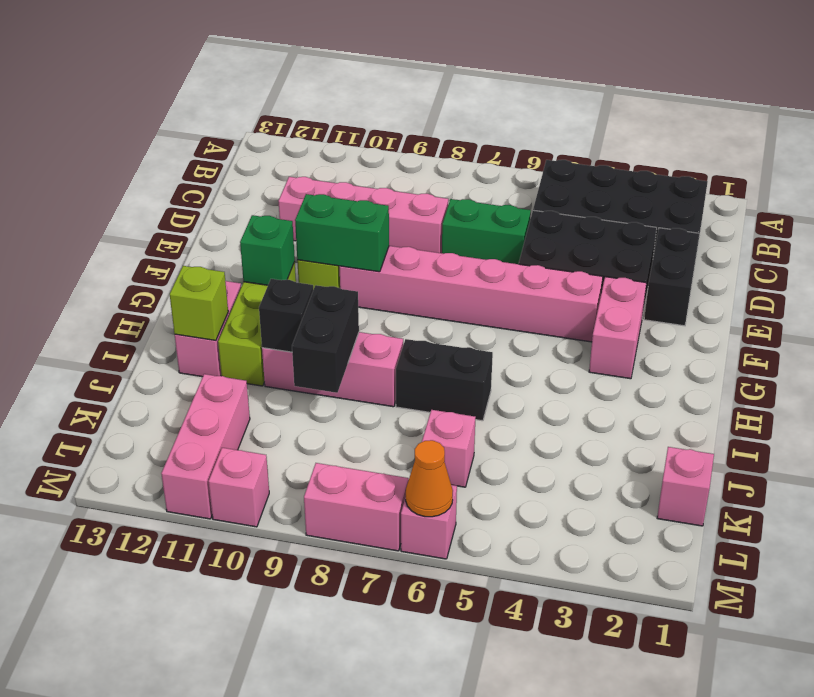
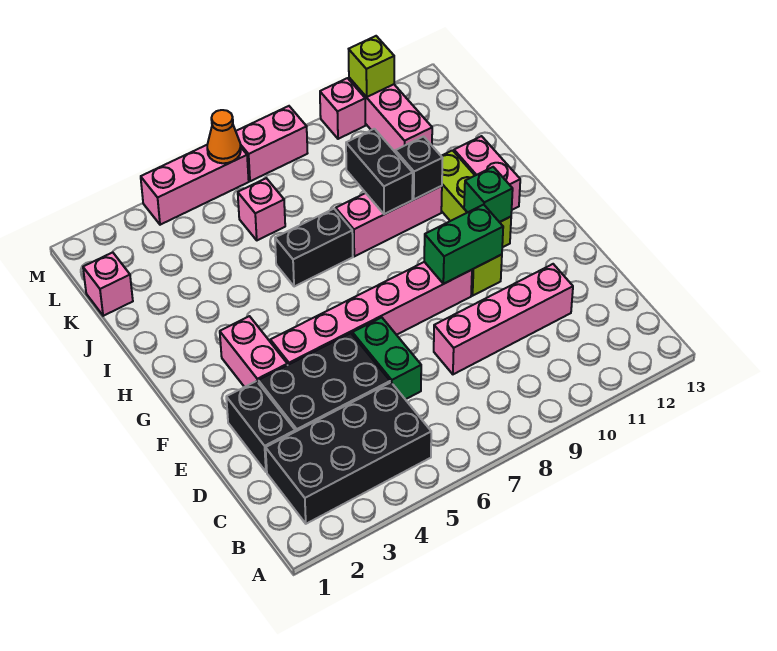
green 1x2 brick [442,199,531,264] -> green 1x2 brick turned to [352,317,421,399]
lime 1x1 brick [170,266,228,340] -> lime 1x1 brick moved to [349,36,394,97]
pink 1x1 brick [401,485,457,559] -> pink 1x3 brick [141,145,249,225]

